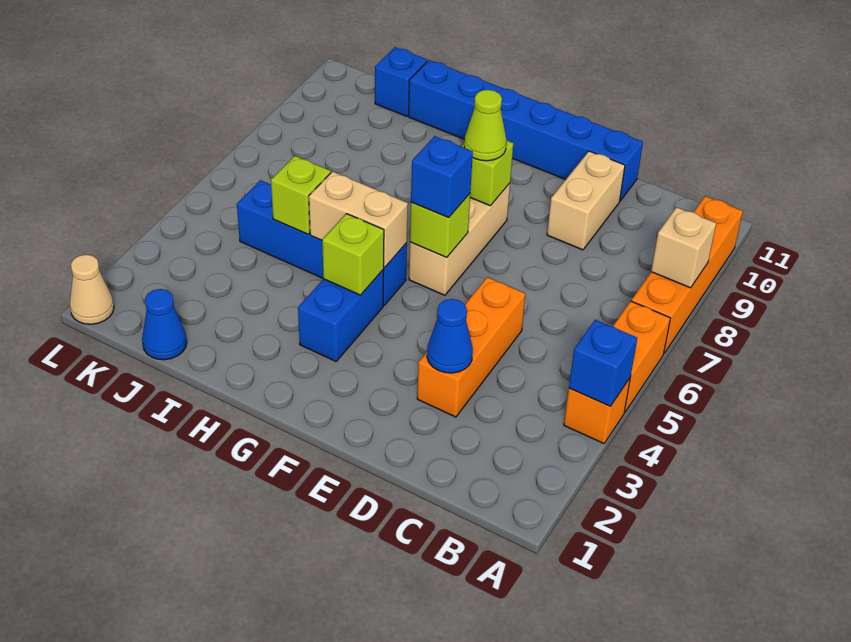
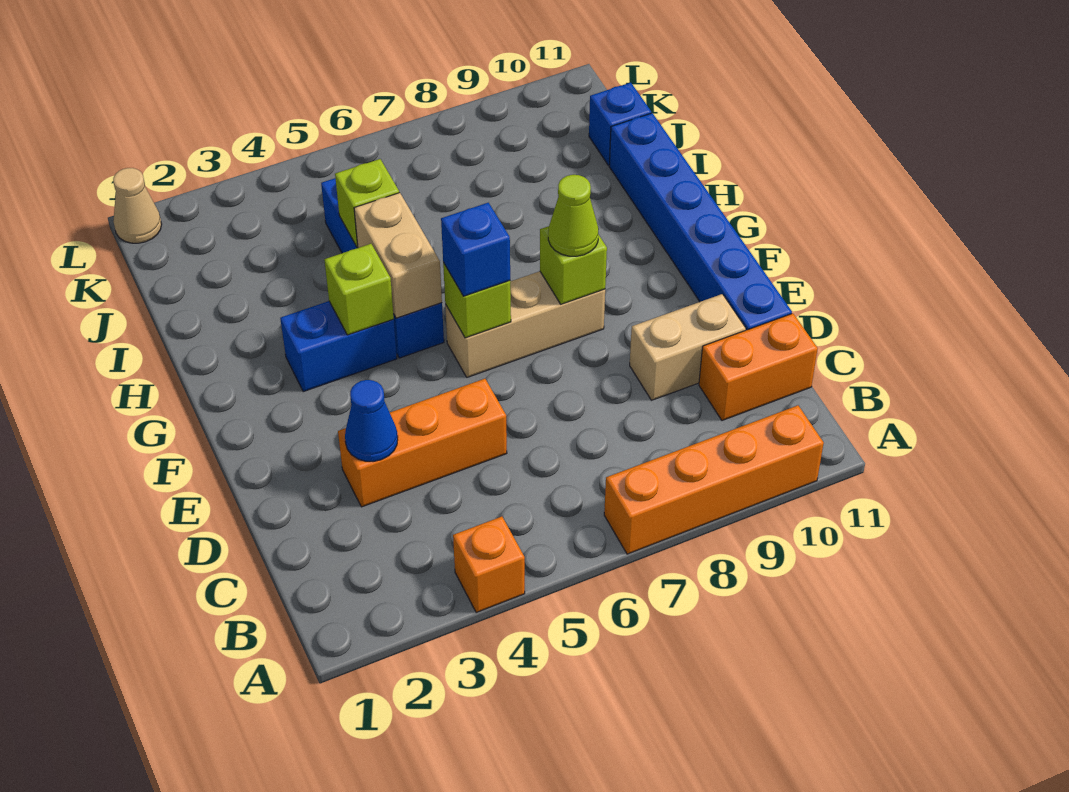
blue 1x1 brick [569,320,637,406] -> none
orange 1x2 brick [613,301,671,413] -> orange 1x2 brick moved to [699,313,818,420]
tan 1x1 brick [651,207,716,288] -> none
blue 1x1 cone [142,289,187,360] -> none

